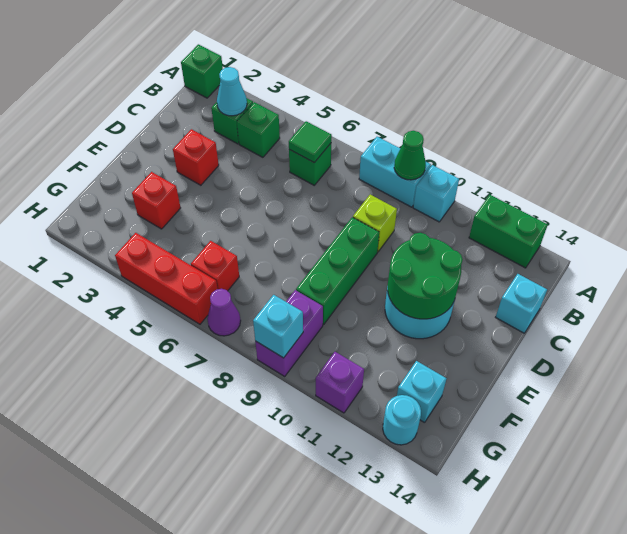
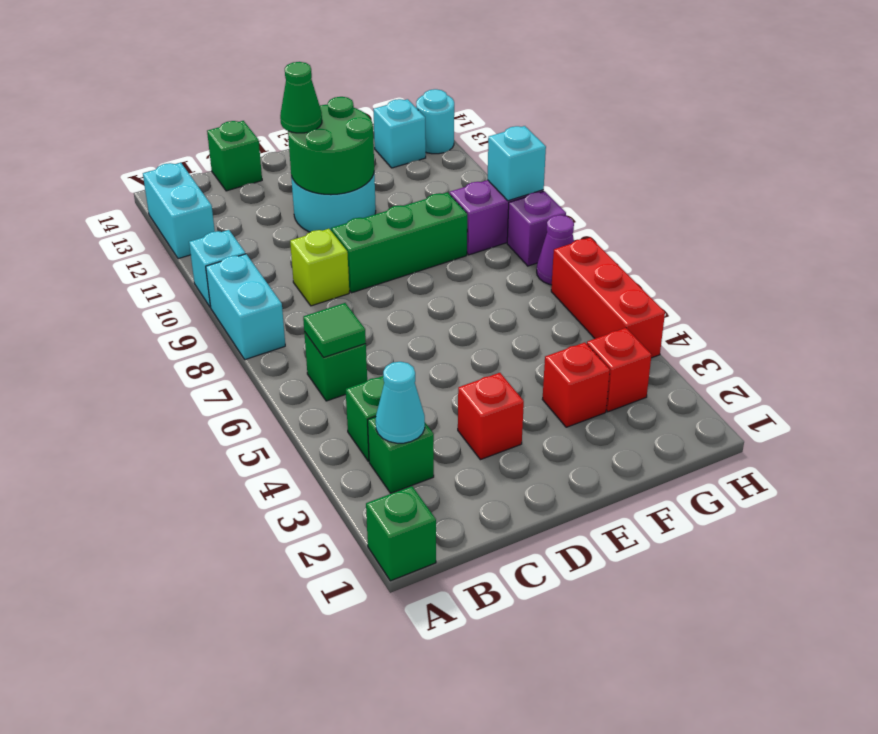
green 1x1 cone [394,131,426,180] -> green 1x1 cone moved to [280,62,322,133]
green 1x2 brick [469,195,548,268] -> cyan 1x2 brick [143,163,215,259]
cyan 1x1 brick [496,274,547,333] -> green 1x1 brick [207,121,262,191]
red 1x1 brick [191,241,239,291] -> red 1x1 brick moved to [587,328,651,412]
purple 1x1 brick [316,352,364,413] -> purple 1x1 brick moved to [507,191,566,266]

